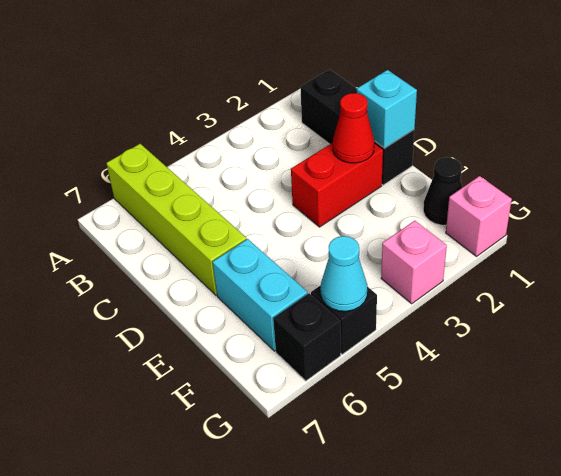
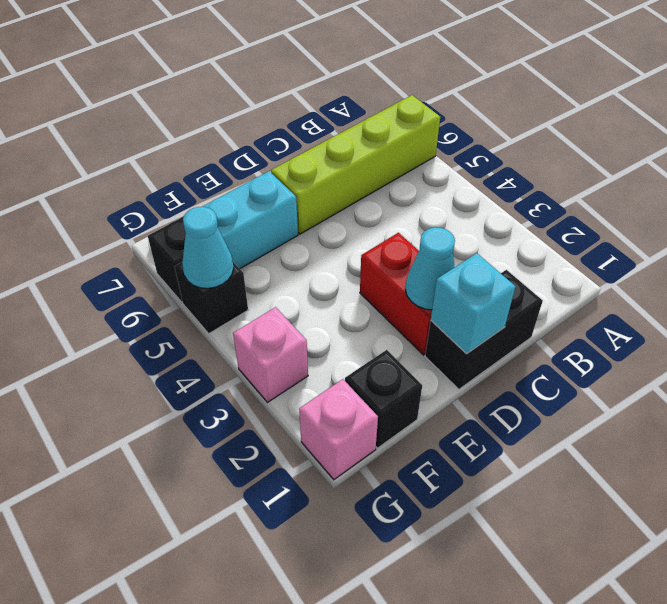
black 1x3 brick [300,69,414,185] -> black 1x2 brick [425,270,543,389]
red 1x1 cone [333,93,374,163] -> cyan 1x1 cone [405,227,455,310]
black 1x1 cone [423,157,462,225] -> black 1x1 brick [345,350,422,448]

